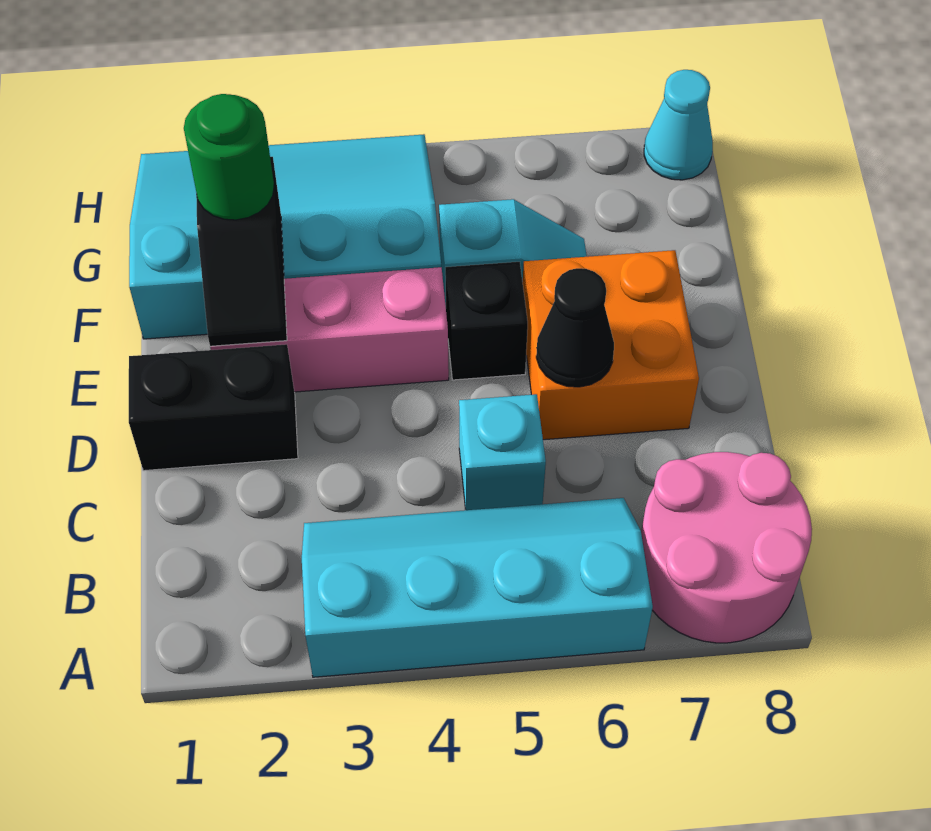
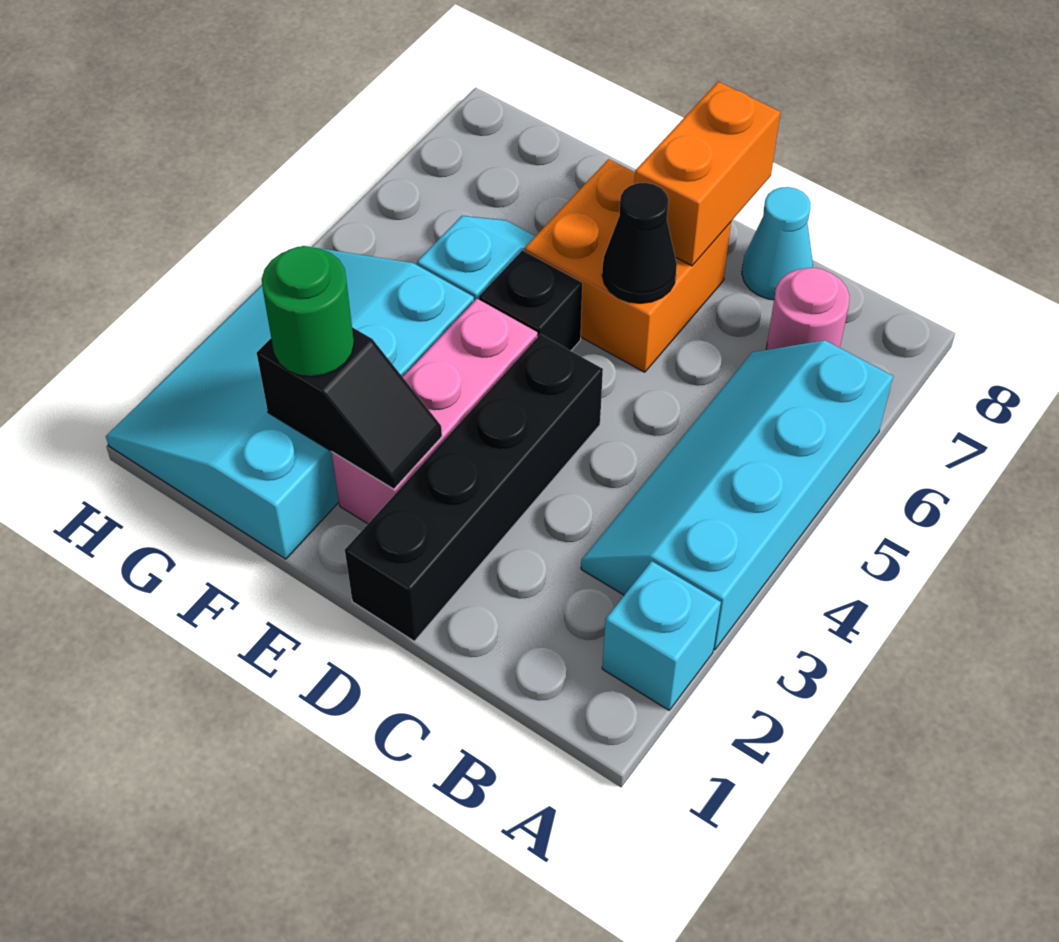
pink 2x2 round brick [641,452,812,643] -> pink 1x1 round brick [766,268,850,350]
cyan 1x1 brick [459,394,546,510] -> cyan 1x1 brick moved to [602,561,721,710]
black 1x2 brick [129,344,298,471] -> black 1x4 brick [345,334,603,641]
none -> orange 1x2 brick [634,82,780,266]
cyan 1x1 cone [644,70,713,180] -> cyan 1x1 cone moved to [742,187,813,300]

